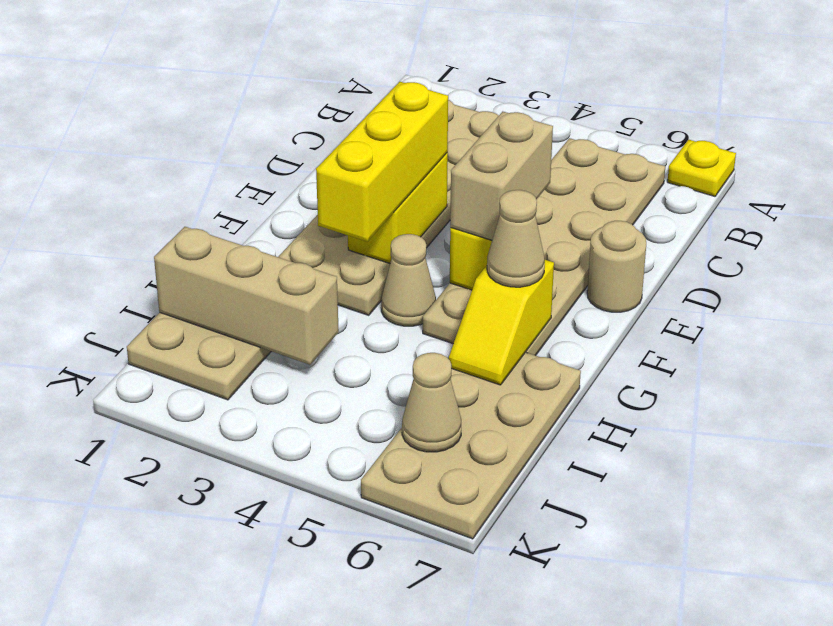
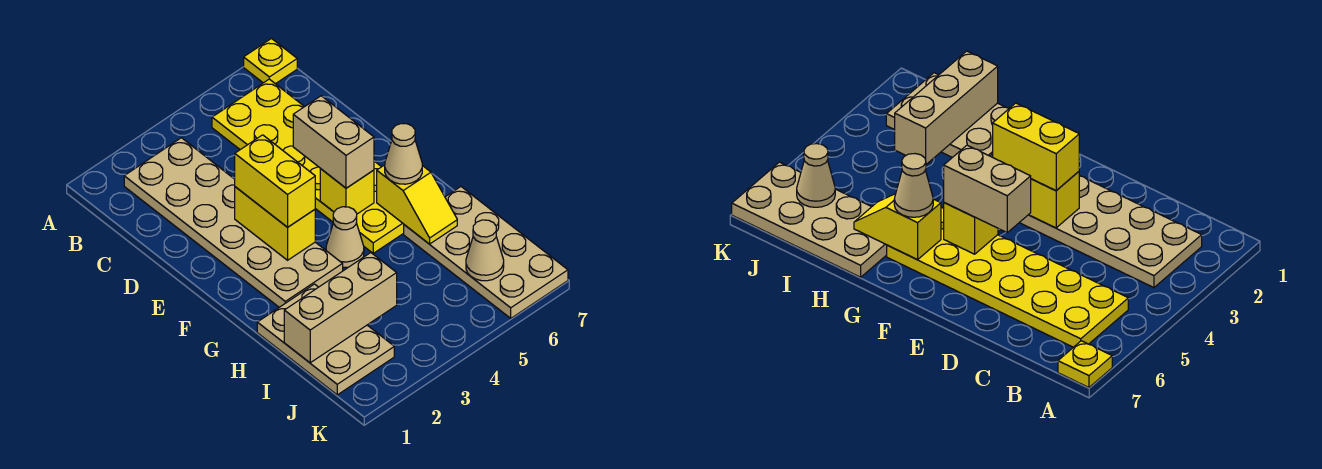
tan 2x6 plate [423,138,665,356] -> yellow 2x6 plate [212,79,404,253]
yellow 1x3 brick [316,82,448,242] -> yellow 1x2 brick [235,135,315,227]
tan 1x1 round brick [587,221,646,312] -> none

